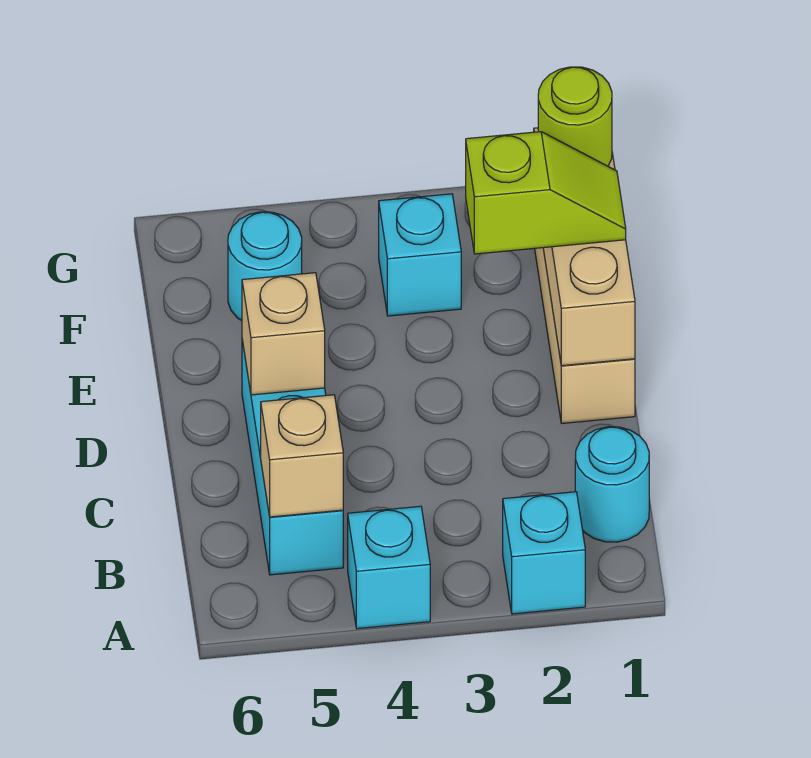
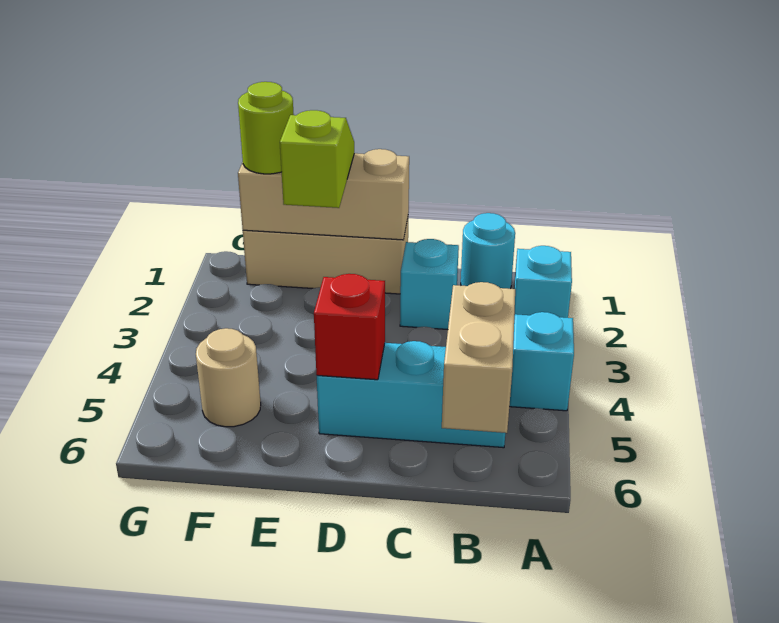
tan 1x1 brick [261,395,343,517] -> tan 1x2 brick [442,282,515,433]
tan 1x1 brick [242,273,325,395] -> red 1x1 brick [314,274,385,380]
cyan 1x1 brick [379,194,461,316] -> cyan 1x1 brick moved to [400,239,459,329]
cyan 1x1 round brick [228,212,302,321] -> tan 1x1 round brick [196,328,261,427]

